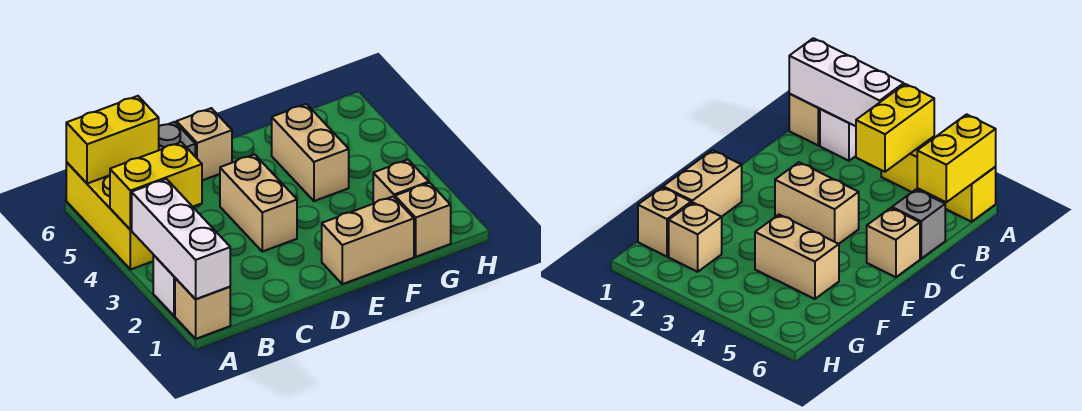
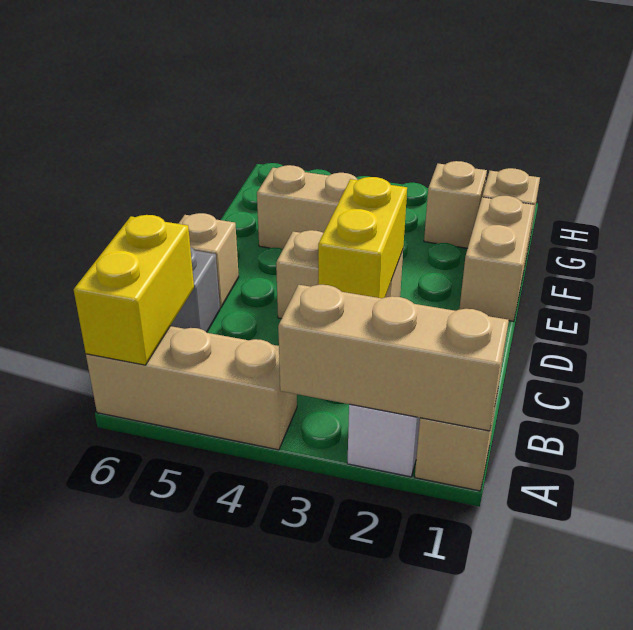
white 1x3 brick [132,179,230,299] -> tan 1x3 brick [278,285,509,431]
yellow 1x3 brick [66,162,153,270] -> tan 1x3 brick [86,326,297,450]
yellow 1x2 brick [110,142,202,230] -> yellow 1x2 brick moved to [318,177,407,298]

